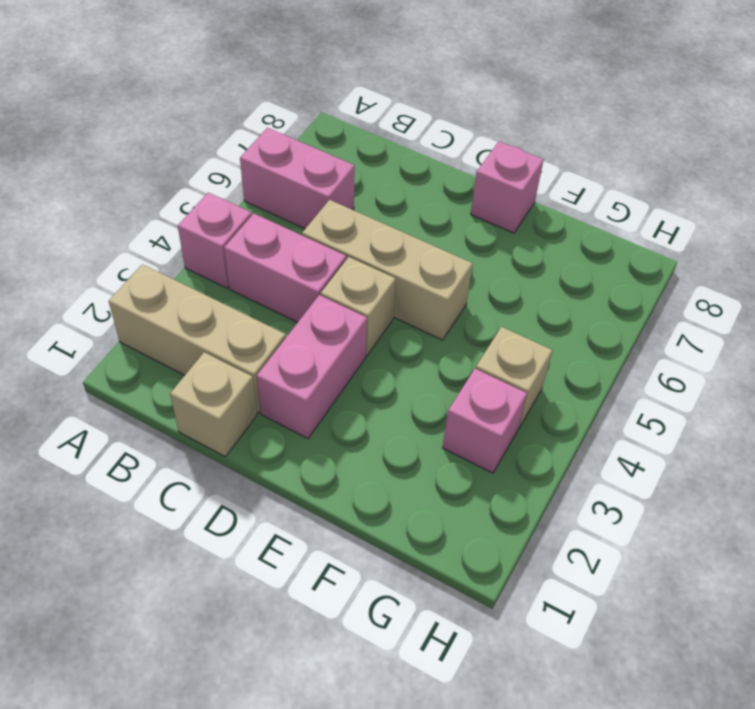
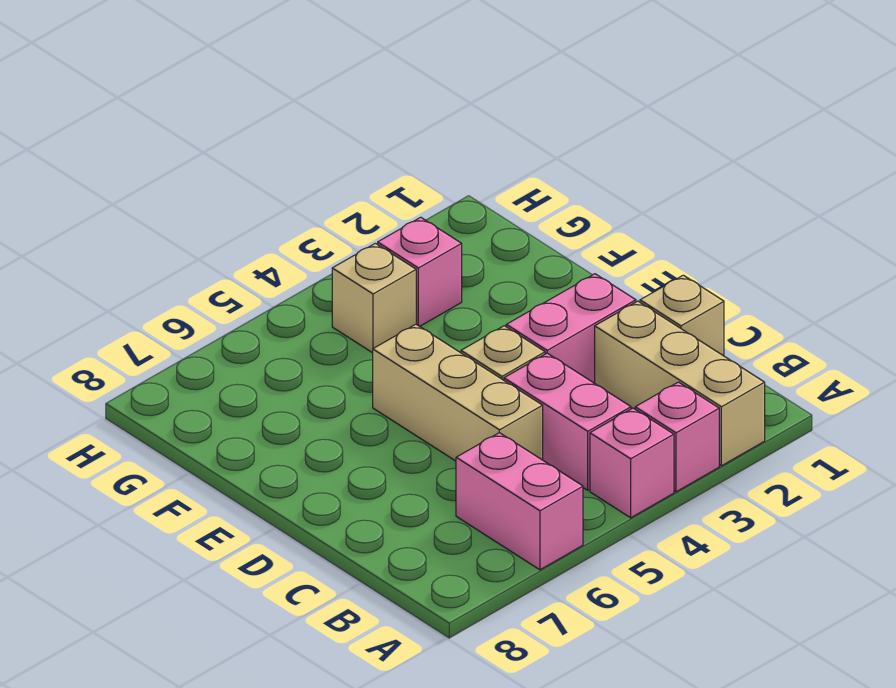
pink 1x1 brick [471,141,543,233] -> pink 1x1 brick moved to [635,382,719,492]

